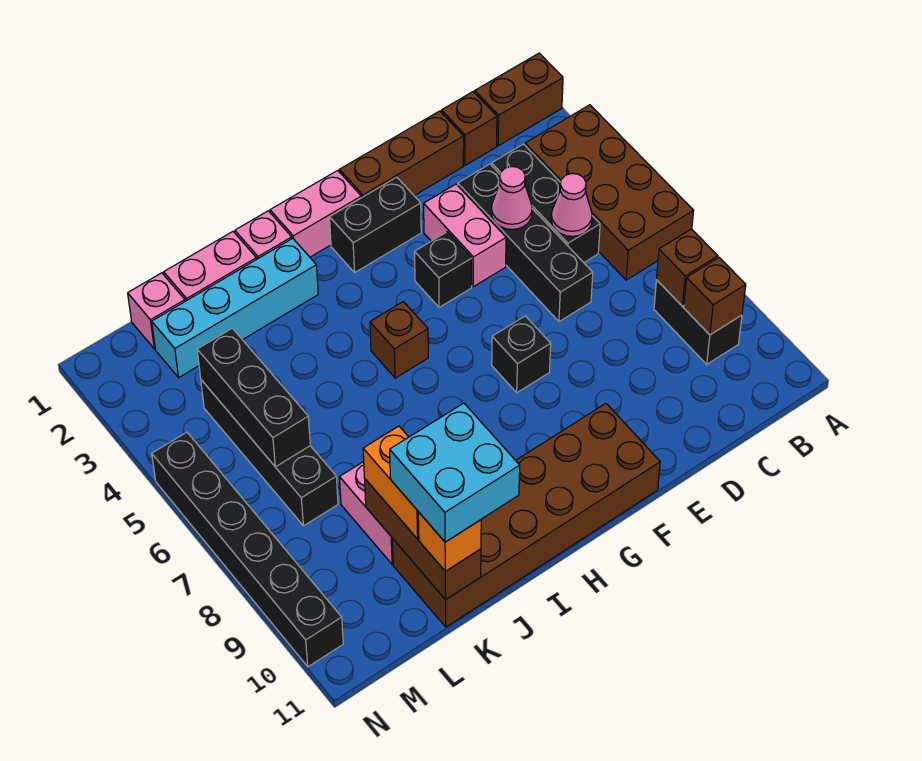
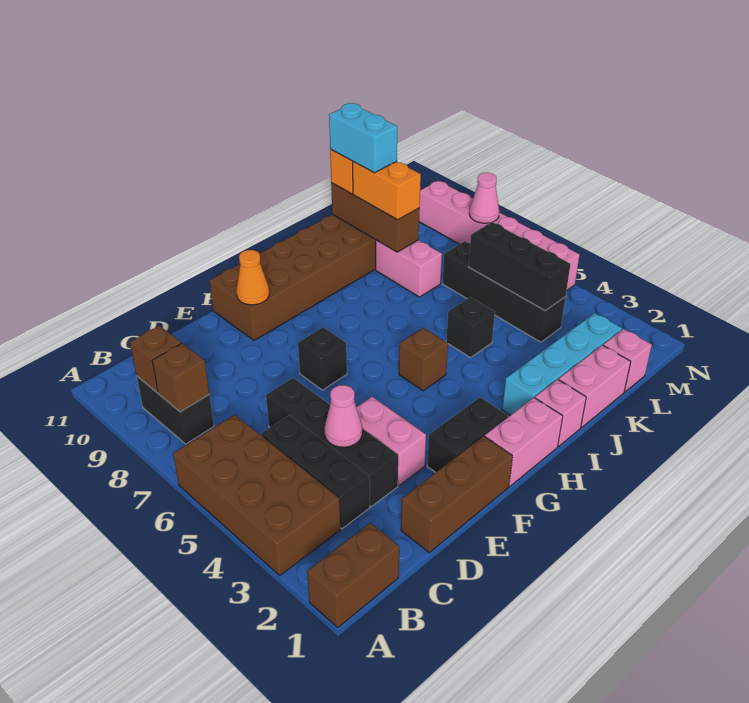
brown 1x1 brick [441,92,497,165] -> none
pink 1x1 cone [551,173,592,236] -> pink 1x1 cone moved to [470,173,499,223]
black 1x1 brick [414,232,472,307] -> black 1x1 brick moved to [446,297,495,358]
none -> orange 1x1 cone [236,250,269,305]
cyan 2x2 brick [390,403,520,542] -> cyan 1x2 brick [329,103,397,173]
black 1x6 brick [152,432,343,667] -> pink 1x6 brick [419,181,580,290]

